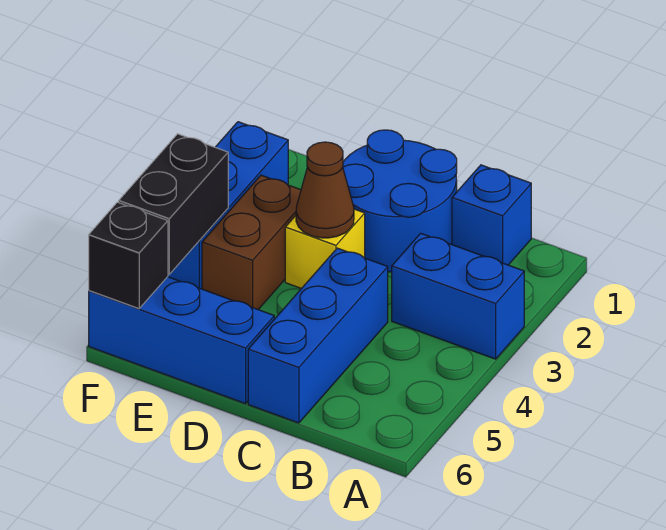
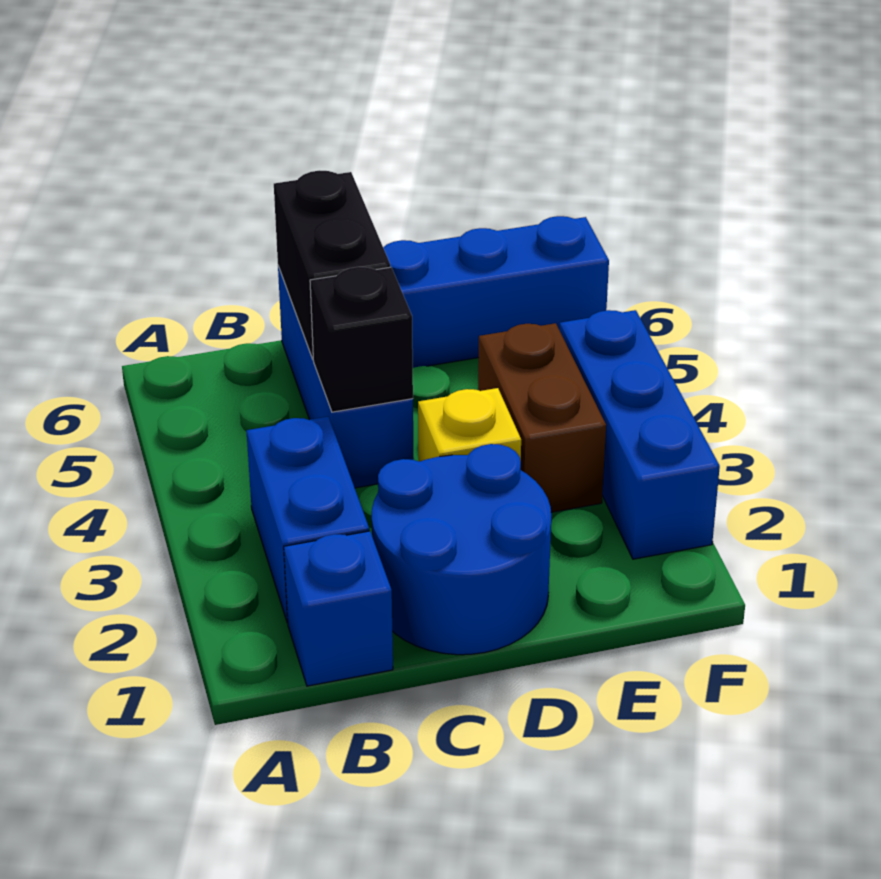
blue 1x2 brick [392,233,524,359] -> blue 1x2 brick turned to [247,416,369,623]
brown 1x1 cone [296,142,354,238] -> none
black 1x2 brick [119,134,228,274] -> black 1x2 brick moved to [274,170,391,359]
black 1x1 brick [89,202,168,309] -> black 1x1 brick moved to [310,267,413,412]

